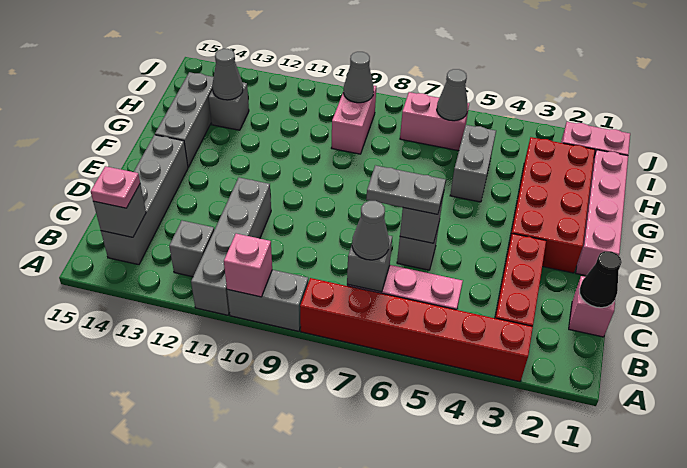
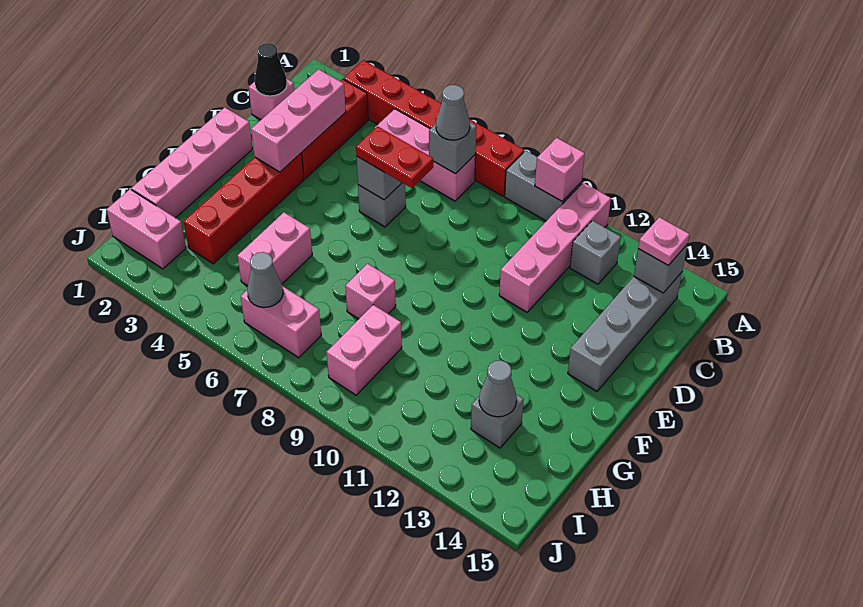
grey 1x4 brick [191,178,271,315] -> pink 1x4 brick [499,183,611,312]
none -> pink 1x3 brick [251,69,346,172]
grey 1x2 plate [366,165,446,214] -> red 1x2 plate [356,126,433,188]
red 2x4 brick [507,137,595,273] -> red 1x4 brick [184,153,304,264]
grey 1x3 brick [155,72,214,167] -> none
grey 1x2 brick [450,125,496,202] -> pink 1x2 brick [238,212,312,286]
none -> pink 1x1 brick [345,264,396,319]
grey 1x1 cone [344,52,374,103] -> none

